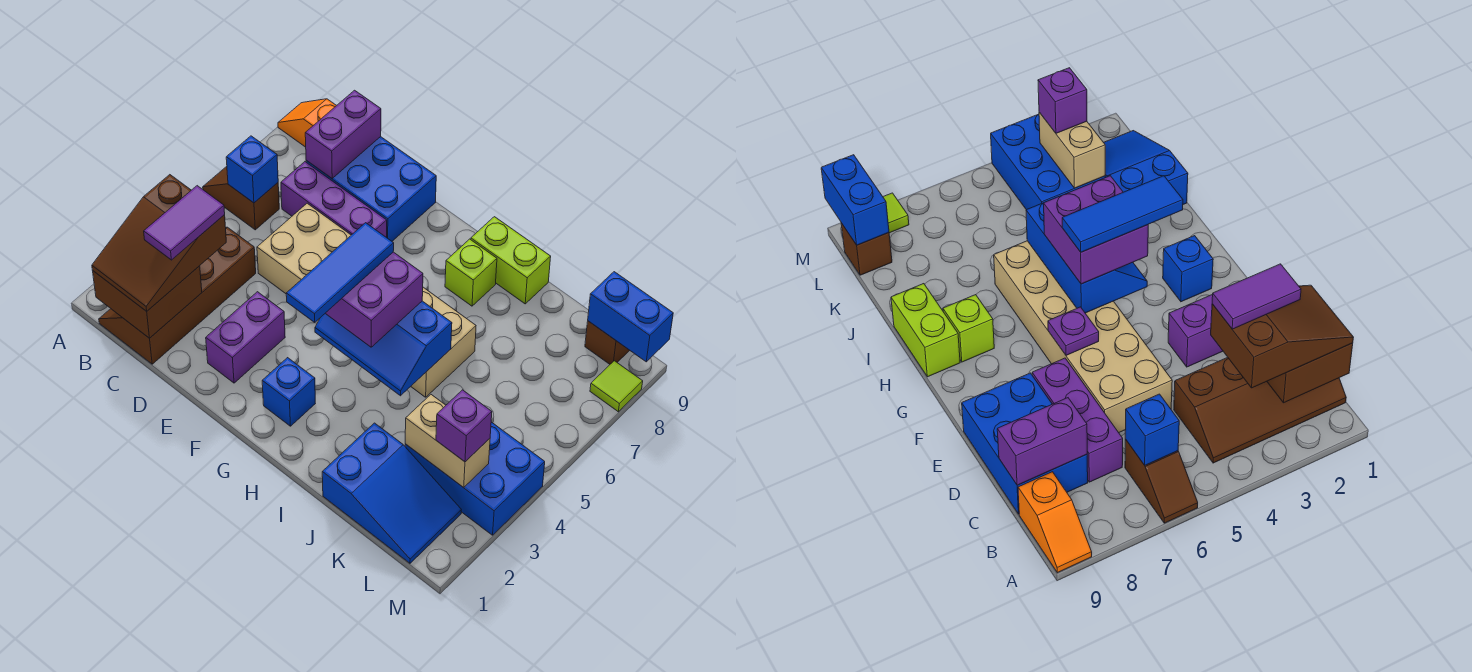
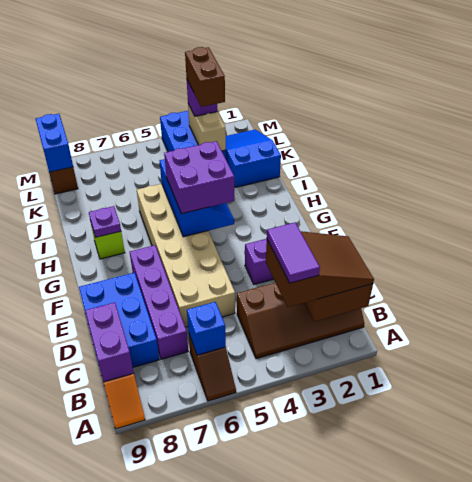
purple 1x2 tile [144,186,225,260] -> purple 1x2 tile turned to [267,223,320,283]
purple 1x3 brick [281,162,387,238] -> purple 1x4 brick [130,245,188,359]
purple 1x2 brick [305,90,381,178] -> purple 1x2 brick turned to [85,303,134,382]
purple 1x1 plate [1048,307,1099,355] -> purple 1x1 plate moved to [89,206,121,237]
blue 1x1 brick [262,358,315,426] -> none
blue 1x3 tile [286,223,394,322] -> none
lime 1x2 brick [471,217,551,304] -> none
none -> brown 1x2 brick [185,47,225,107]
lime 1x1 tile [590,361,643,412] -> none

